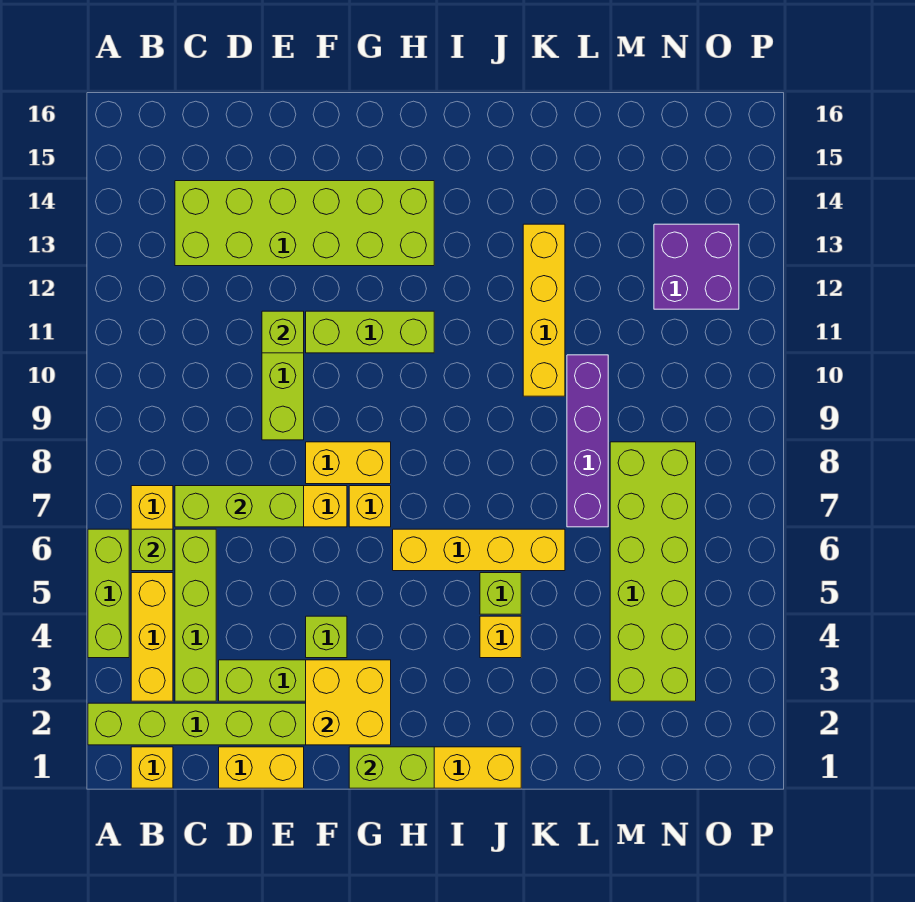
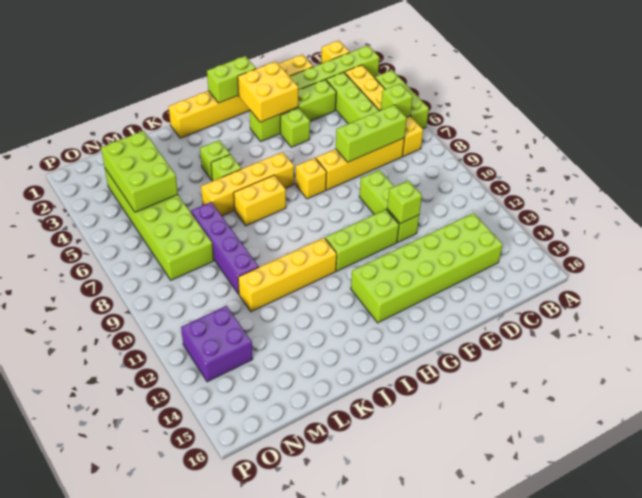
yellow 1x2 brick [306,442,391,484] -> yellow 1x2 brick moved to [234,175,286,226]
yellow 1x1 brick [480,616,521,658] -> lime 1x1 brick [200,140,230,180]
yellow 1x4 brick [523,224,565,396] -> yellow 1x4 brick turned to [238,238,337,312]
none -> lime 2x3 brick [101,131,178,212]

